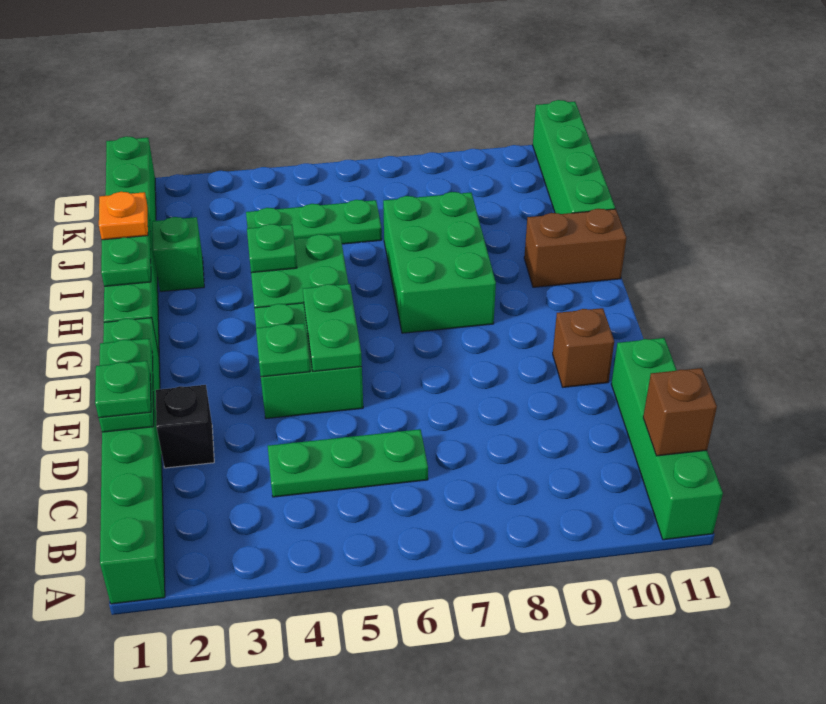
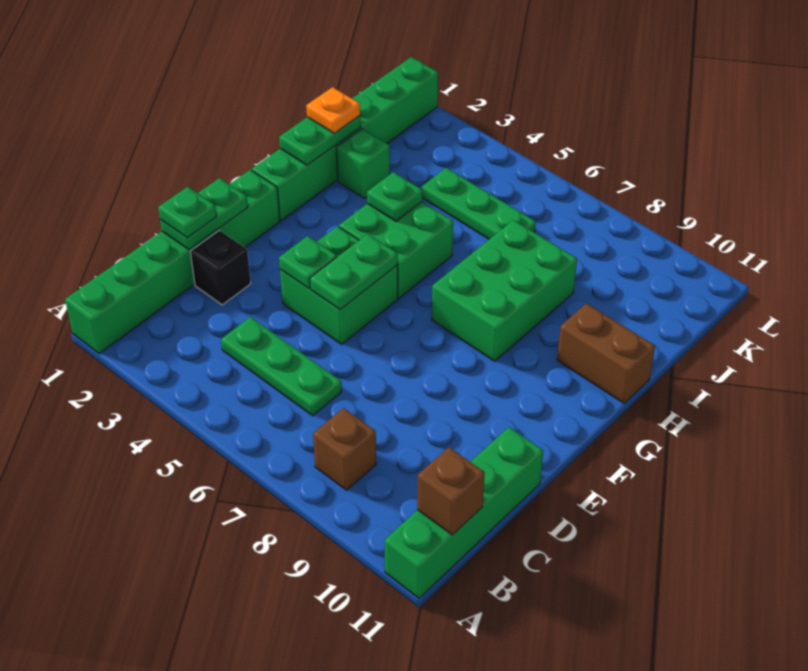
brown 1x1 brick [553,308,614,387] -> brown 1x1 brick moved to [313,408,376,490]
green 1x4 brick [533,100,615,214] -> none

